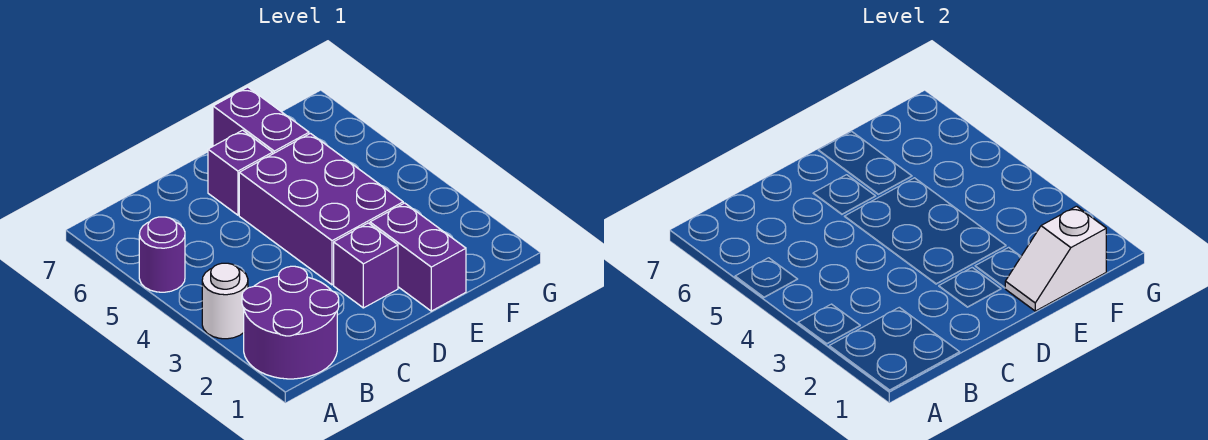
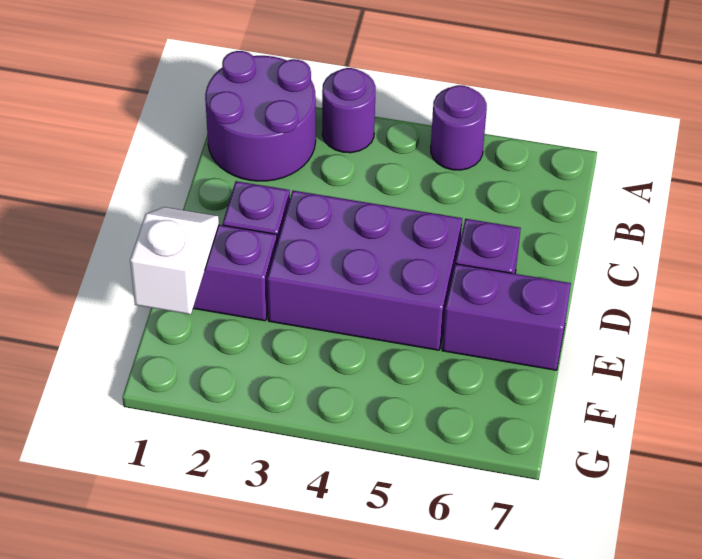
white 1x1 round brick [202,263,248,339] -> purple 1x1 round brick [322,68,376,153]

